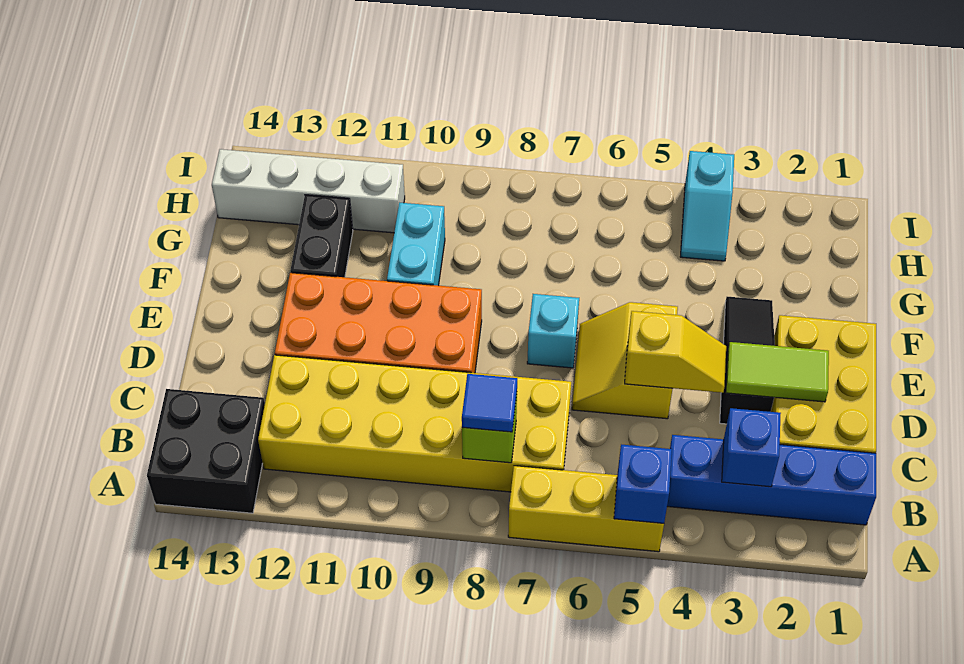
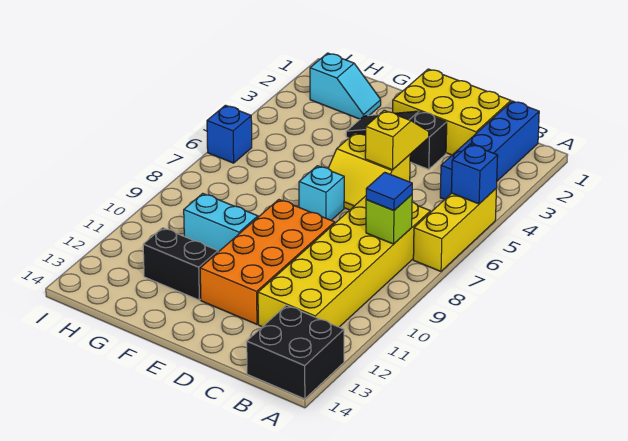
blue 1x1 brick [722,408,781,487] -> blue 1x1 brick moved to [207,105,252,163]
lime 1x2 tile [726,342,829,402] -> none
cyan 1x2 slope [681,151,734,261] -> cyan 1x2 slope moved to [310,53,381,119]
white 1x4 brick [212,149,405,233] -> none

